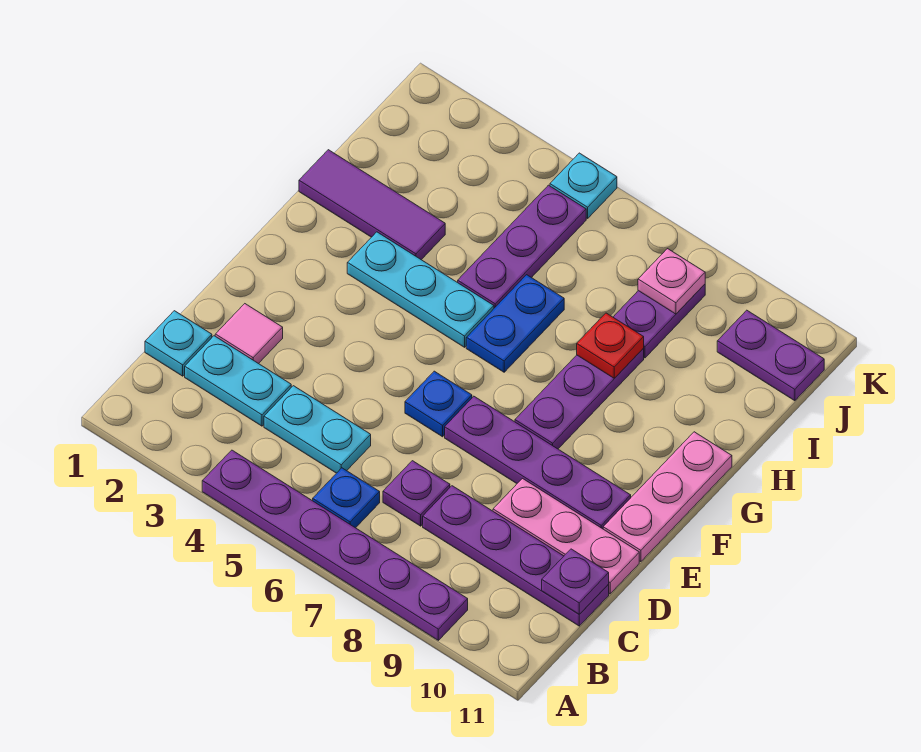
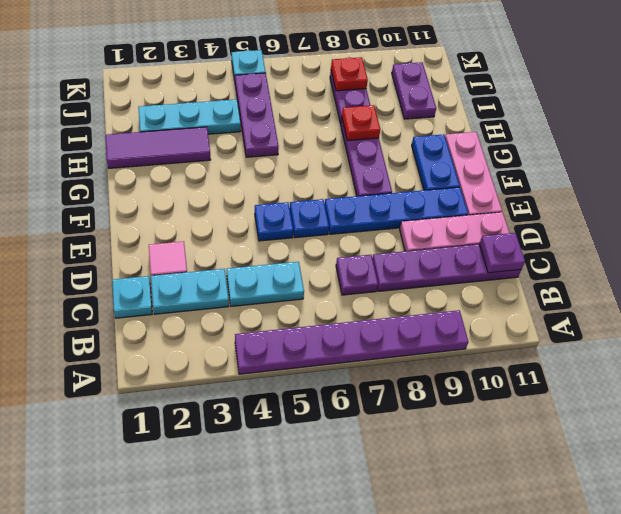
blue 1x1 plate [313,468,380,528] -> blue 1x1 plate moved to [255,202,293,241]
purple 1x4 plate [445,396,631,529] -> blue 1x4 plate [325,187,468,234]
cyan 1x3 plate [347,232,494,347] -> cyan 1x3 plate moved to [138,99,241,134]
blue 1x2 plate [466,275,564,372] -> blue 1x2 plate moved to [412,134,460,190]
pink 1x1 plate [638,249,705,314] -> red 1x1 plate [331,57,368,91]
purple 1x2 plate [717,310,824,401] -> purple 1x2 plate turned to [392,62,436,119]

